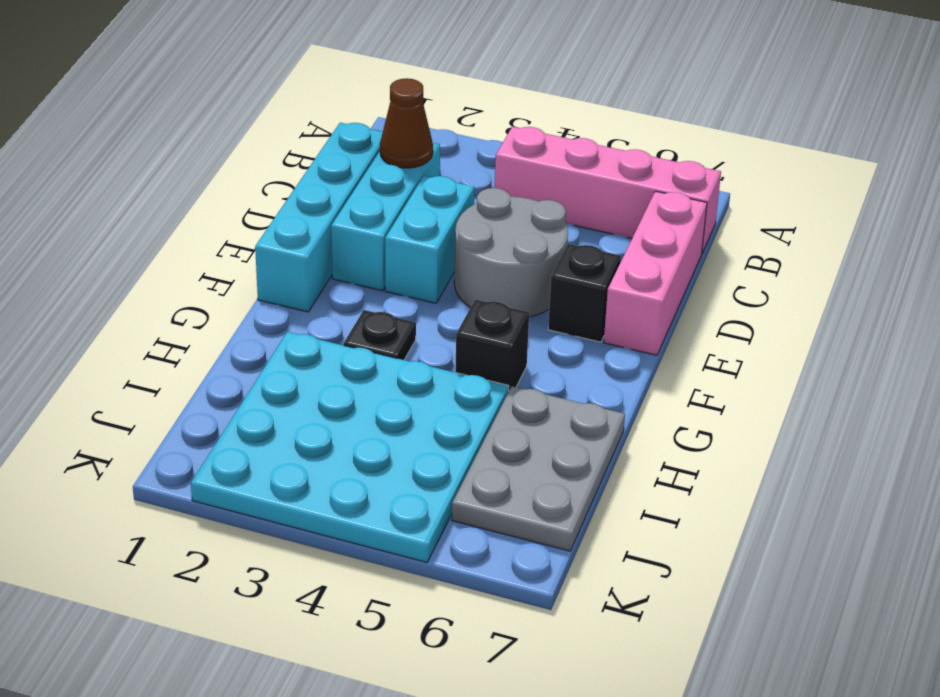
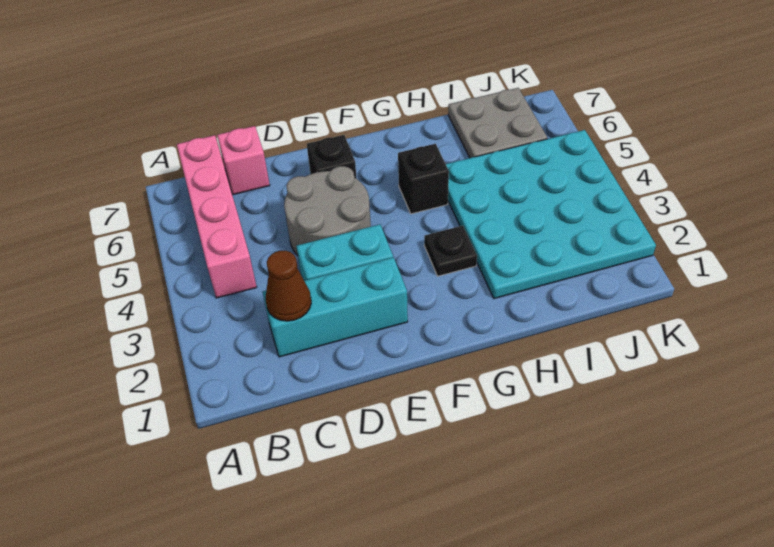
cyan 1x4 brick [255,123,383,312] -> none
pink 1x3 brick [604,191,707,355] -> pink 1x1 brick [217,126,270,195]
grey 2x3 plate [452,386,625,551] -> grey 2x2 plate [448,88,547,158]

